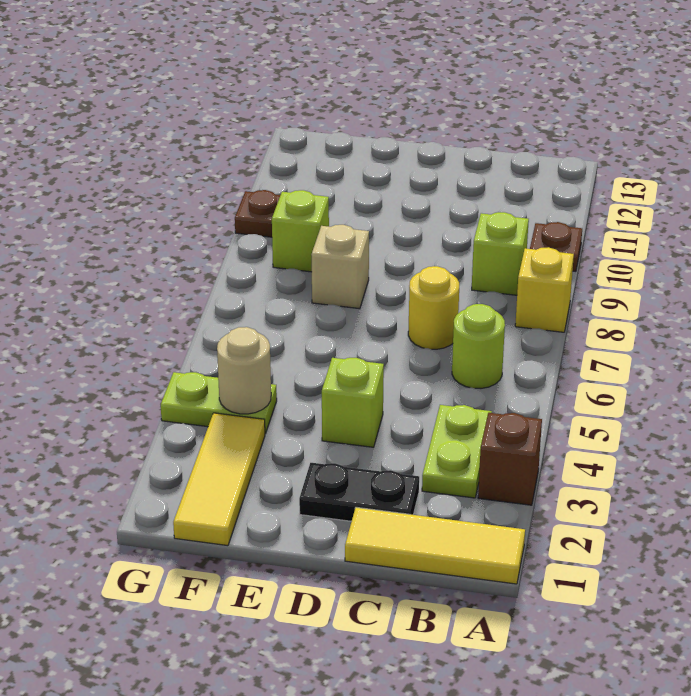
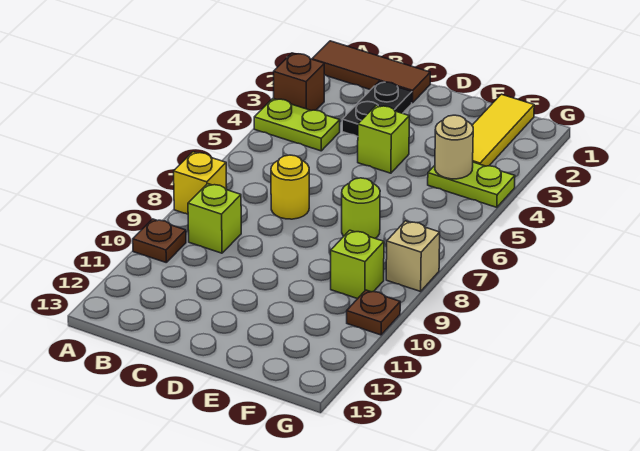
yellow 1x3 tile [345,507,525,584] -> brown 1x3 tile [312,41,430,103]
lime 1x2 plate [422,405,492,498] -> lime 1x2 plate turned to [254,98,340,151]
lime 1x1 round brick [452,304,505,388] -> lime 1x1 round brick moved to [342,178,380,238]
black 1x2 plate [299,463,419,521] -> black 1x2 plate turned to [342,81,412,137]
tan 1x1 brick [311,225,369,309] -> tan 1x1 brick moved to [386,221,440,291]

